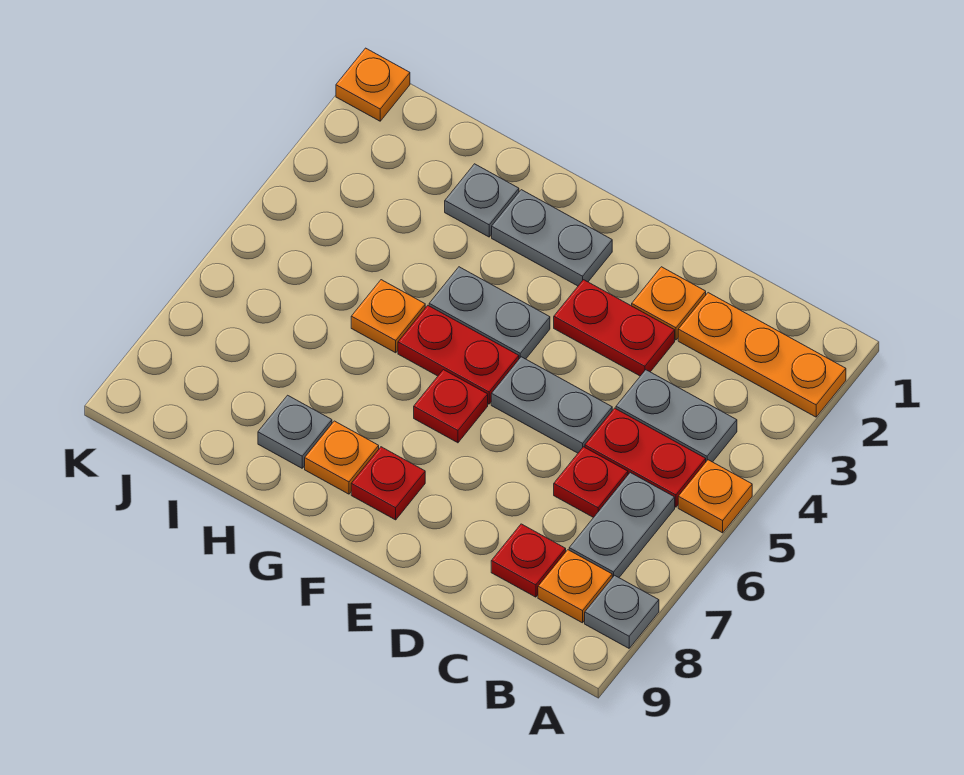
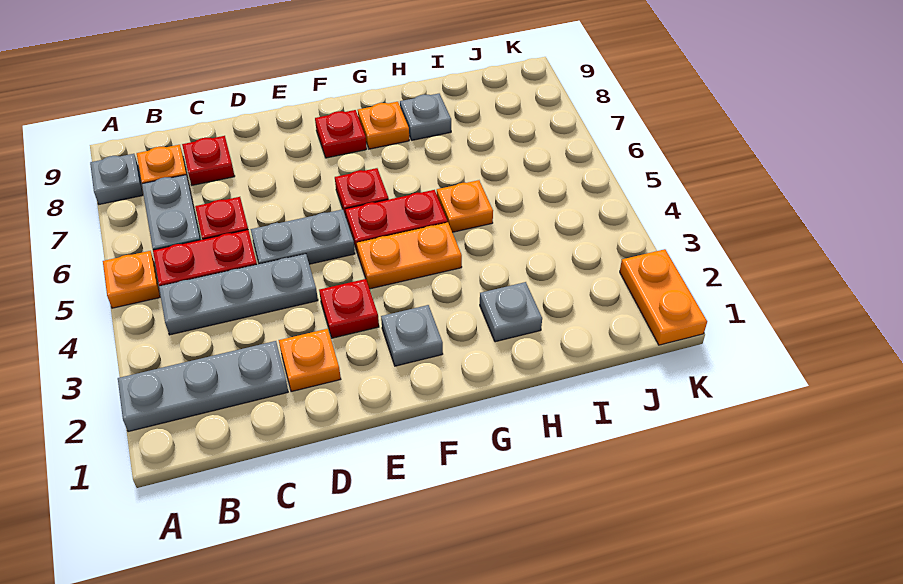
orange 1x3 plate [678,293,846,417] -> grey 1x3 plate [118,341,288,432]
grey 1x2 plate [616,370,737,462] -> grey 1x3 plate [159,254,318,335]
red 1x2 plate [554,280,675,376] -> red 1x1 plate [319,279,379,338]
grey 1x2 plate [492,190,612,286] -> grey 1x1 plate [381,305,443,366]
grey 1x2 plate [429,267,550,359] -> orange 1x2 plate [357,222,462,289]
orange 1x1 plate [336,48,410,121] -> orange 1x2 plate [620,249,707,345]

